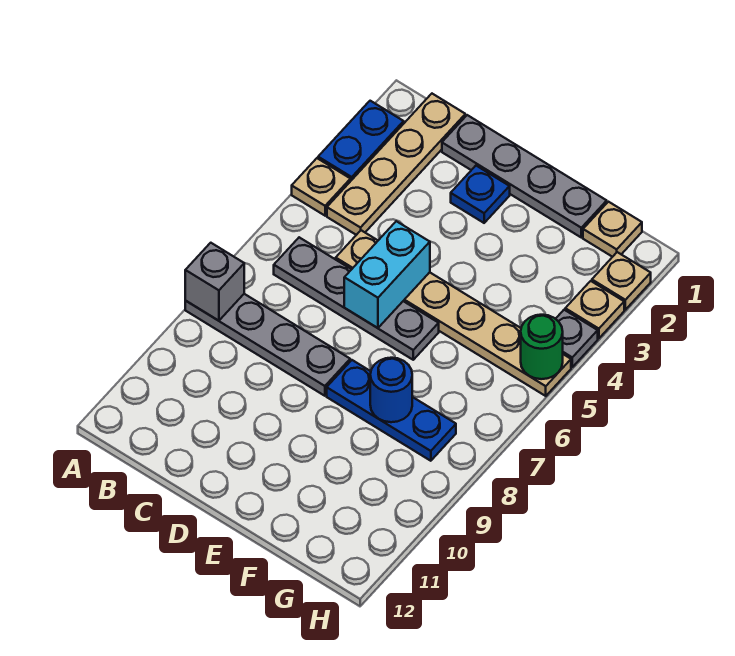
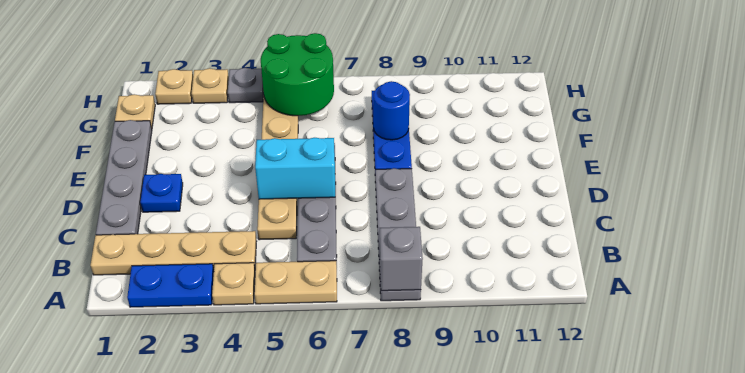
none -> tan 1x2 plate [254,261,337,304]
green 1x1 round brick [521,315,563,379] -> green 2x2 round brick [261,33,334,116]

